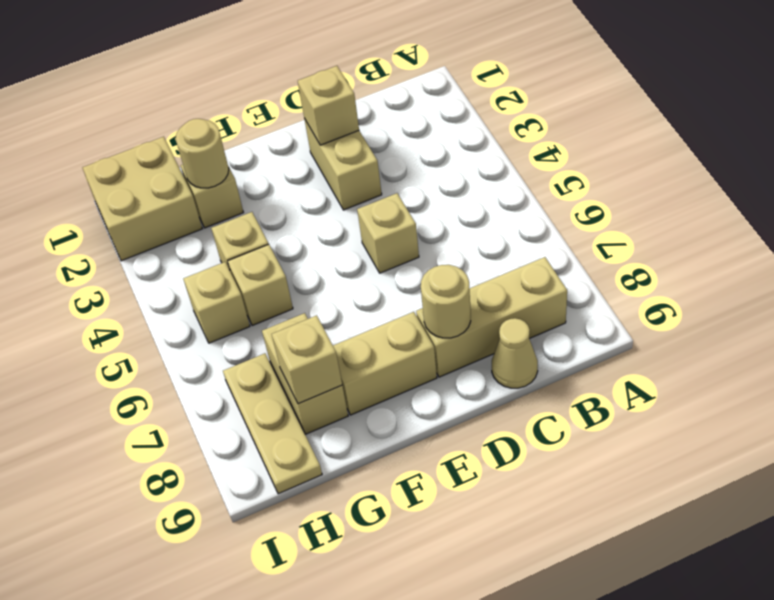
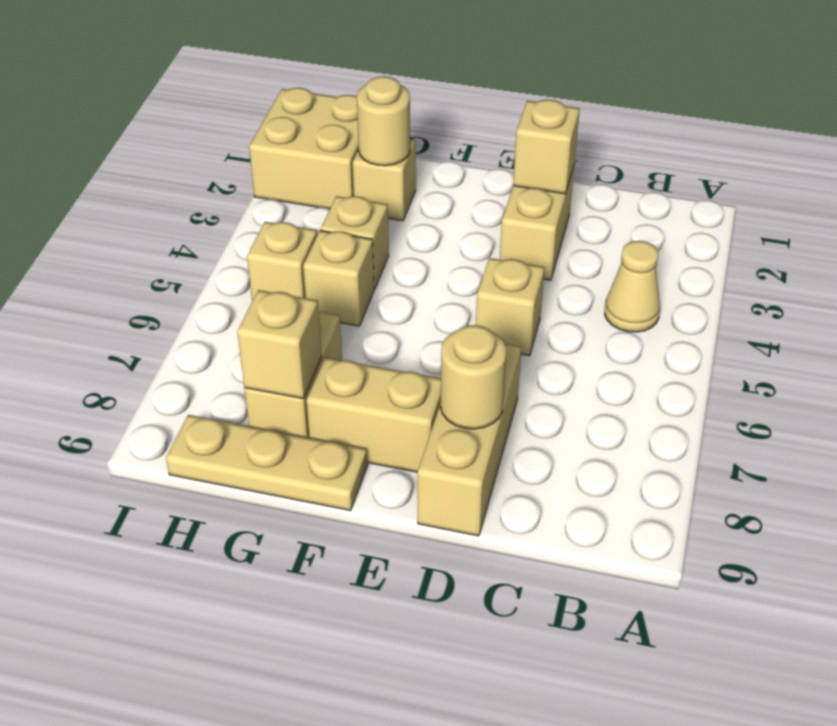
tan 1x3 brick [416,257,567,377] -> tan 1x3 brick turned to [417,344,521,536]
tan 1x1 cone [492,318,538,388] -> tan 1x1 cone moved to [605,241,660,332]
tan 1x3 plate [223,353,322,494] -> tan 1x3 plate turned to [166,415,368,511]

